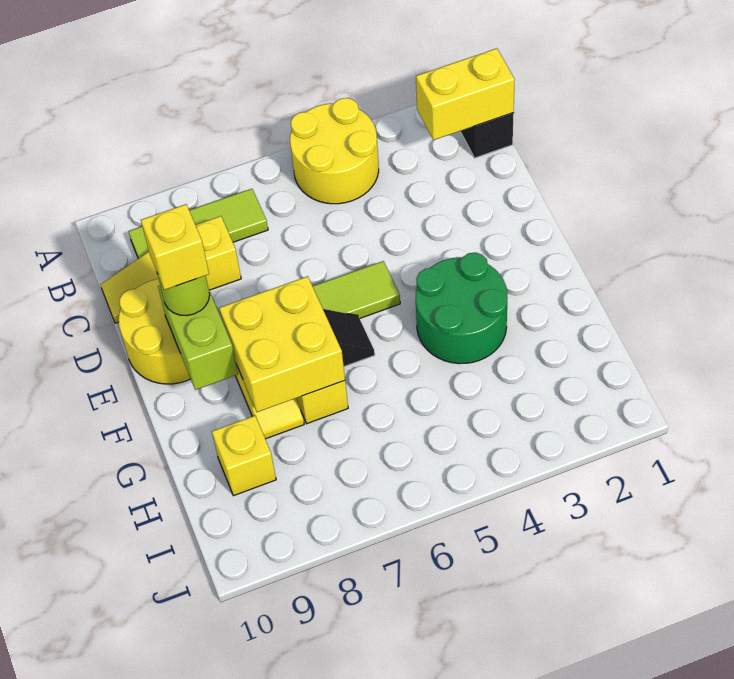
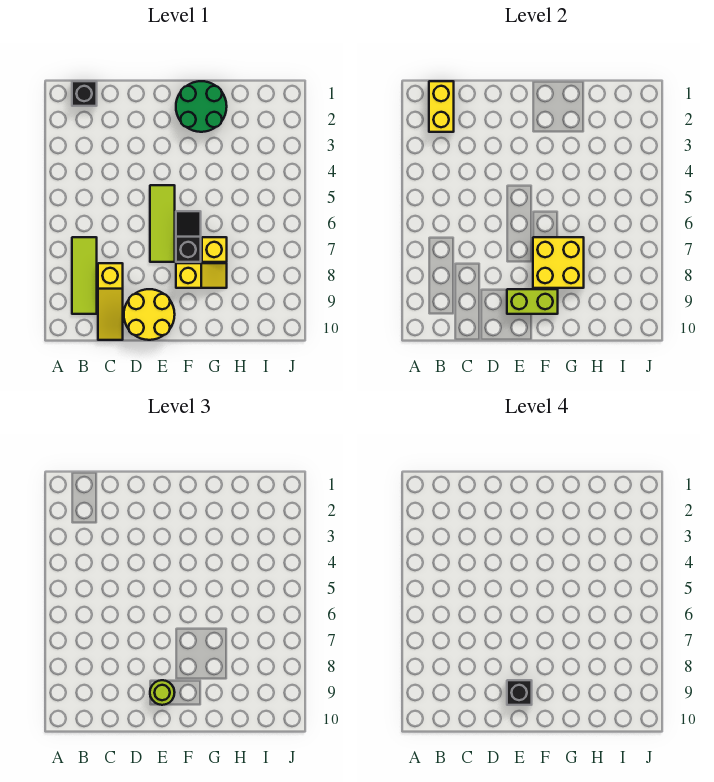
yellow 2x2 round brick [290,98,379,204] -> none
yellow 1x1 brick [141,204,209,290] -> black 1x1 brick [507,680,532,705]
green 2x2 round brick [416,253,508,364] -> green 2x2 round brick moved to [176,81,227,132]
yellow 1x1 brick [212,416,276,496] -> none

